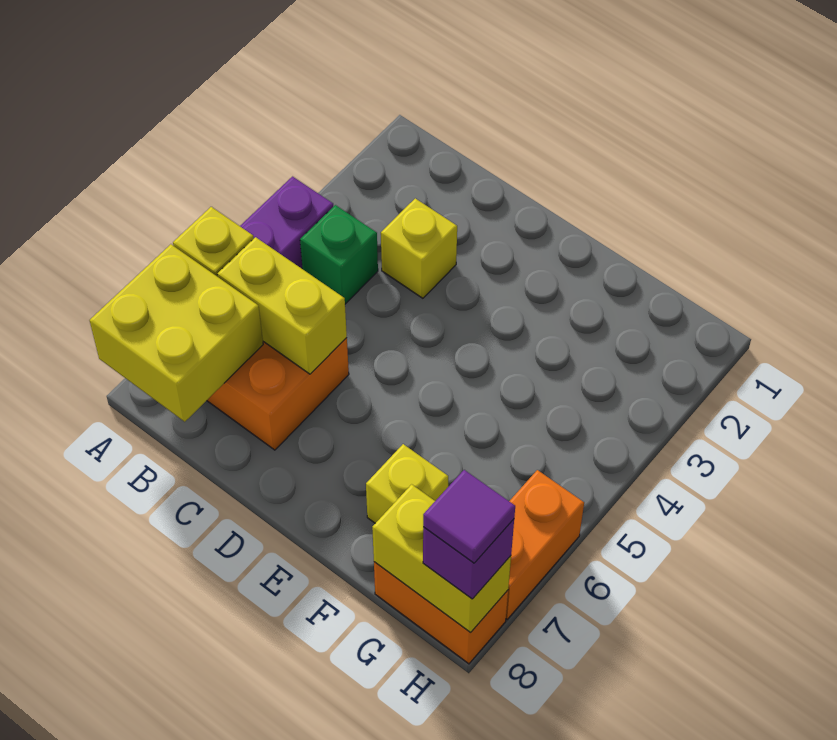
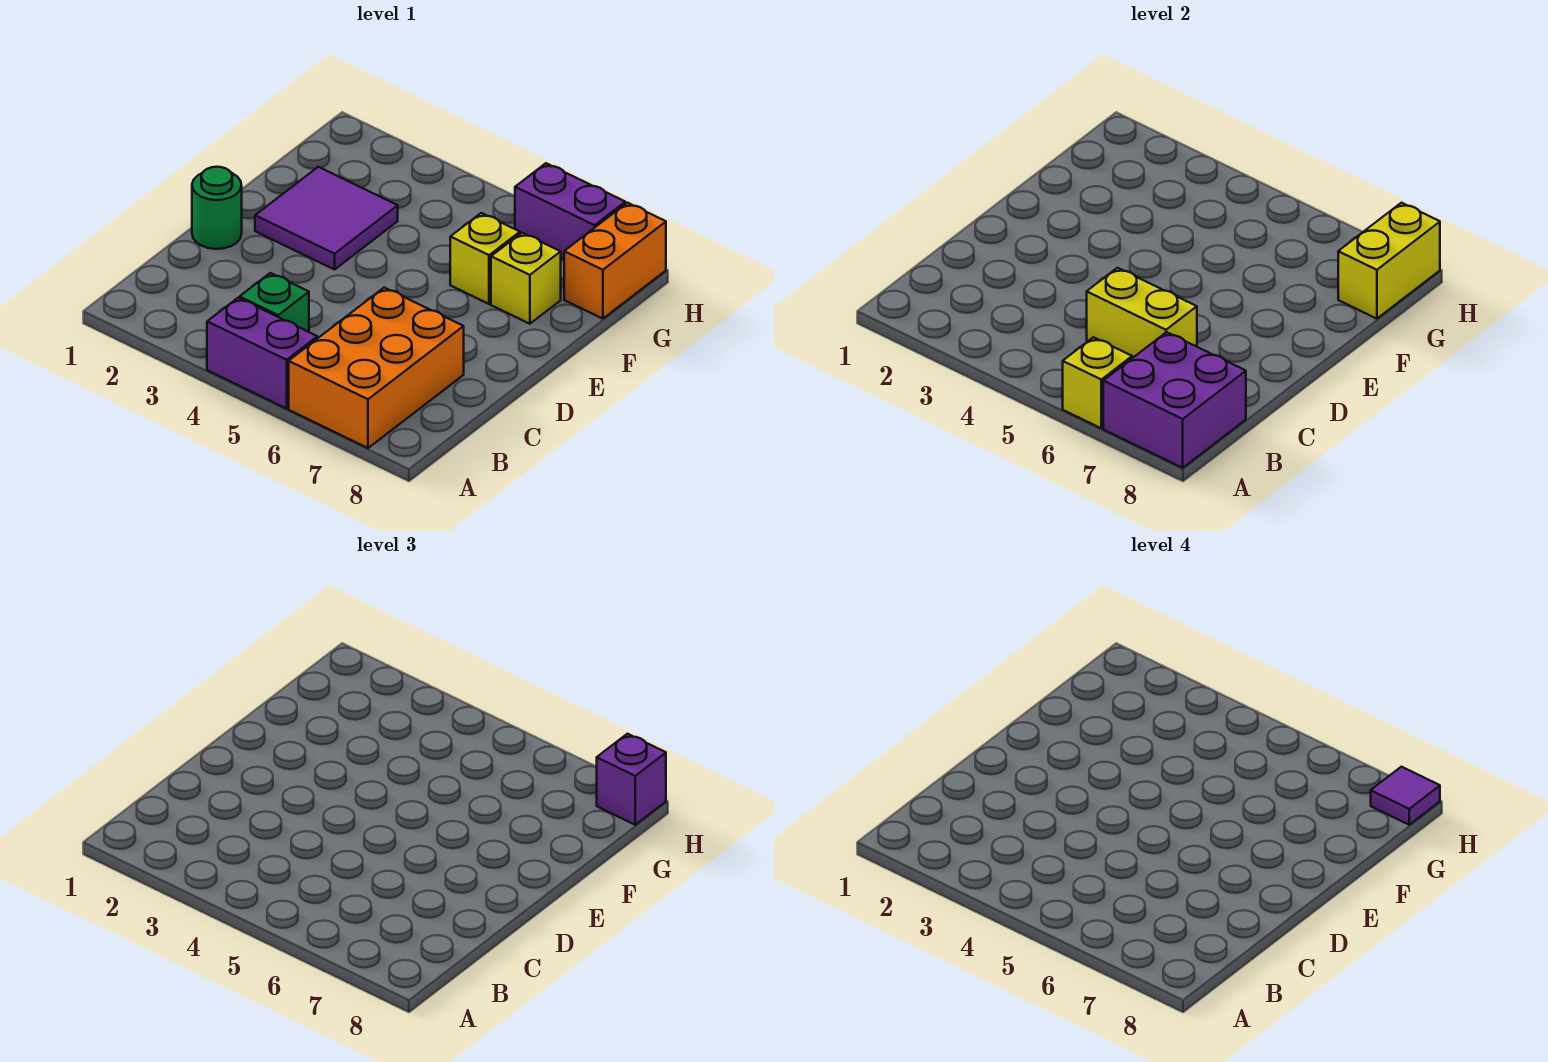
yellow 2x2 brick [90,244,263,422] -> purple 2x2 brick [1103,332,1246,468]
yellow 1x2 brick [217,237,347,374] -> yellow 1x2 brick turned to [1087,268,1197,358]
yellow 1x1 brick [381,198,457,298] -> yellow 1x1 brick moved to [450,213,520,304]
none -> green 1x1 round brick [192,167,242,249]
none -> purple 2x2 tile [255,167,398,270]
orange 1x2 brick [506,470,584,619] -> purple 1x2 brick [515,163,625,259]

